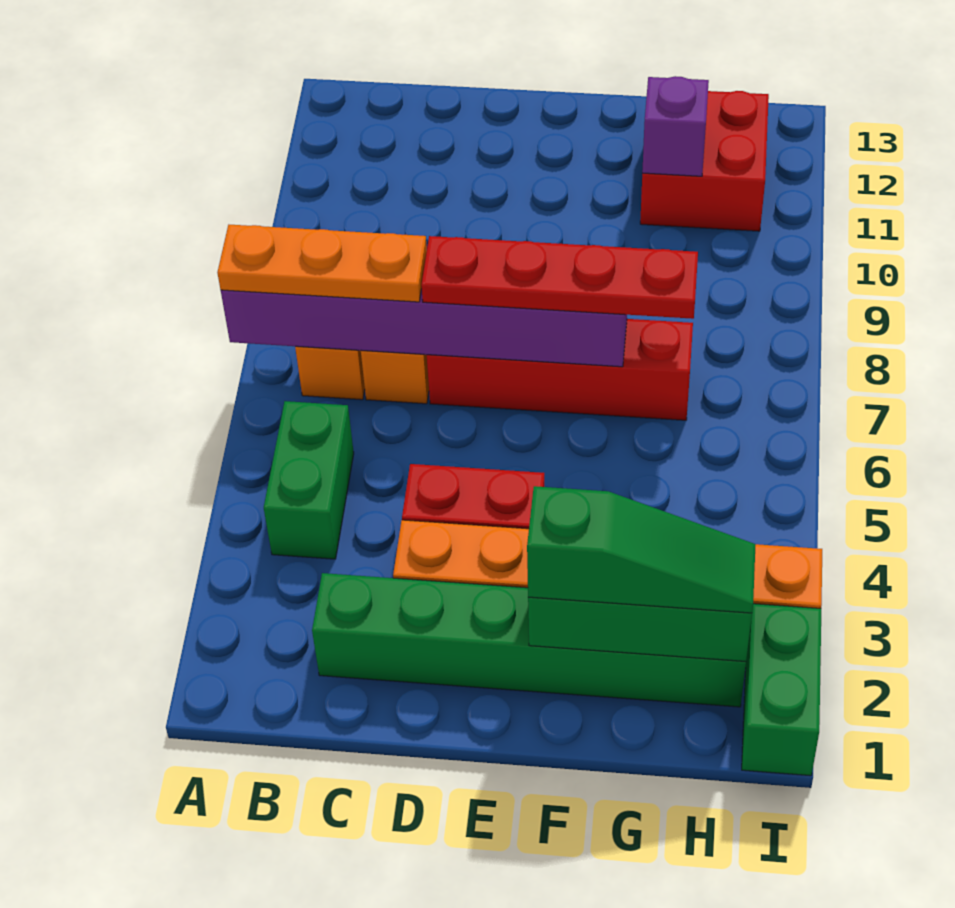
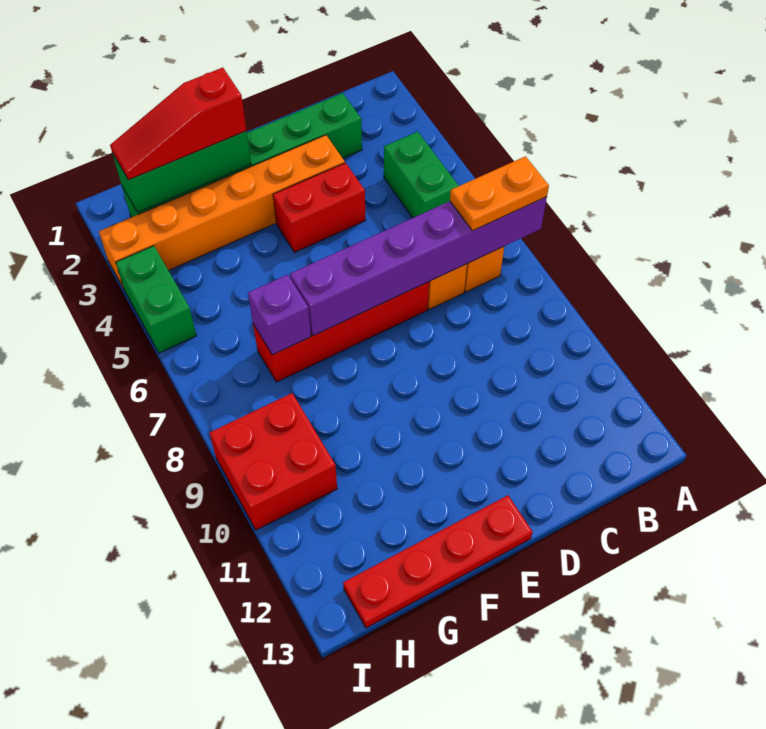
orange 1x3 plate [217,225,427,302] -> orange 1x2 plate [450,156,549,231]
red 1x4 plate [421,236,698,319] -> red 1x4 plate moved to [343,495,533,628]
green 1x3 slope [527,486,756,613] -> red 1x3 slope [110,68,246,180]
red 2x2 brick [640,91,769,231] -> red 2x2 brick moved to [210,393,337,530]
purple 1x1 brick [642,76,709,176] -> purple 1x1 brick moved to [248,275,311,355]
green 1x2 brick [742,604,821,776] -> green 1x2 brick moved to [116,246,197,353]

